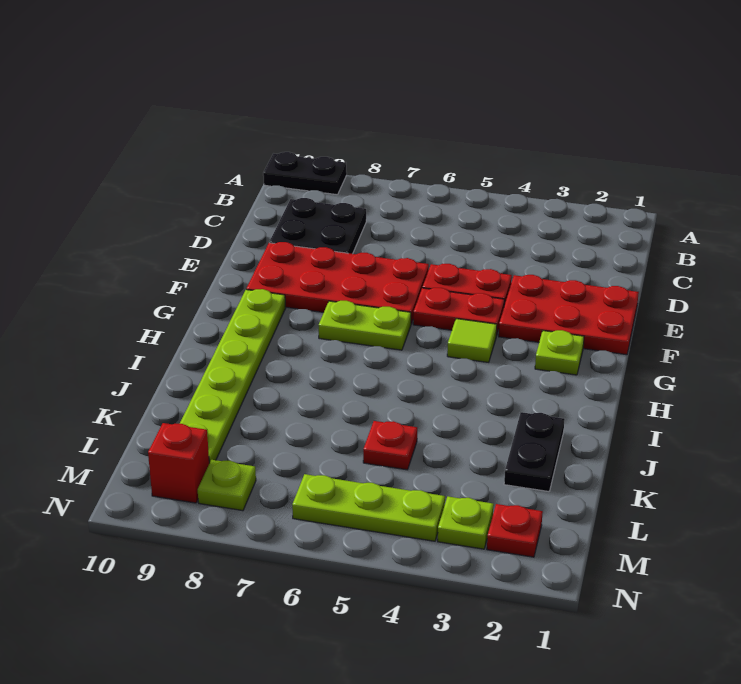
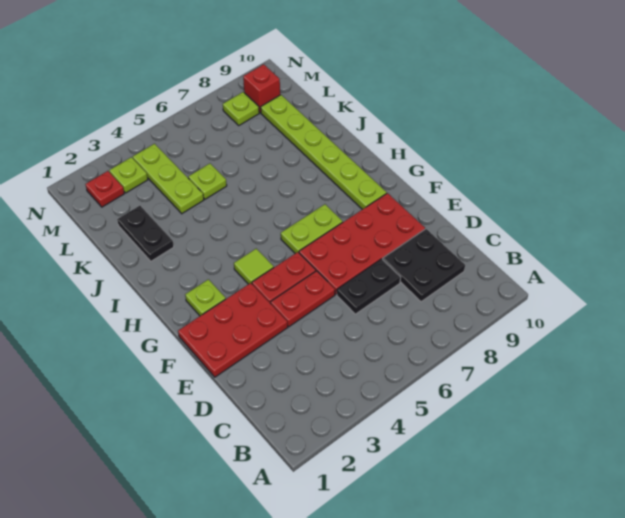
black 1x2 plate [263,152,347,195] -> black 1x2 plate moved to [337,259,401,314]
red 1x1 plate [363,421,417,470] -> lime 1x1 plate [188,163,227,199]
lime 1x3 plate [292,474,445,541] -> lime 1x3 plate turned to [133,144,204,214]

